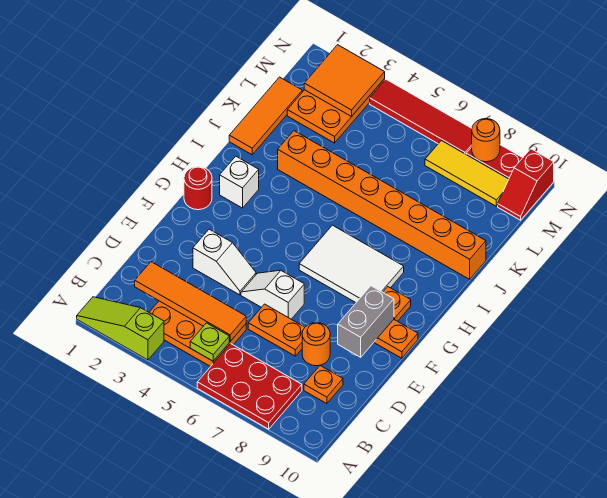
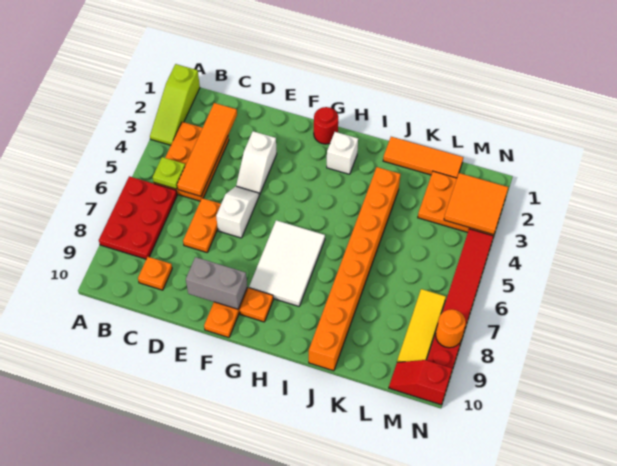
lime 1x3 slope [77,297,164,360] -> lime 1x3 slope turned to [150,64,200,145]
orange 1x1 round brick [302,323,330,366] -> none

